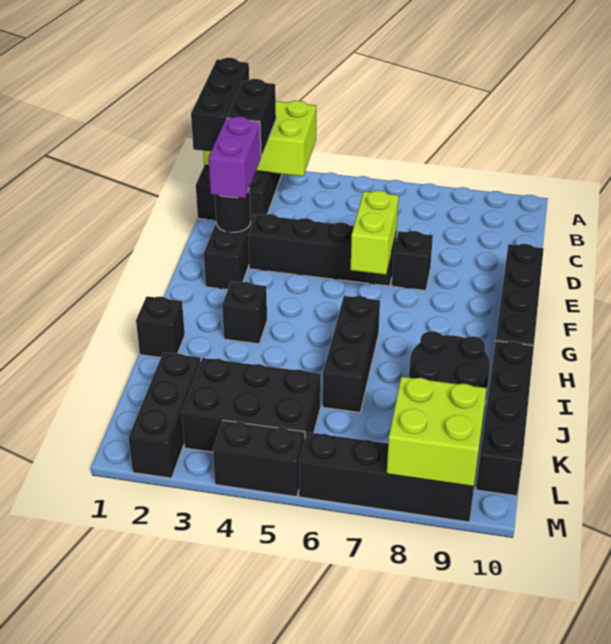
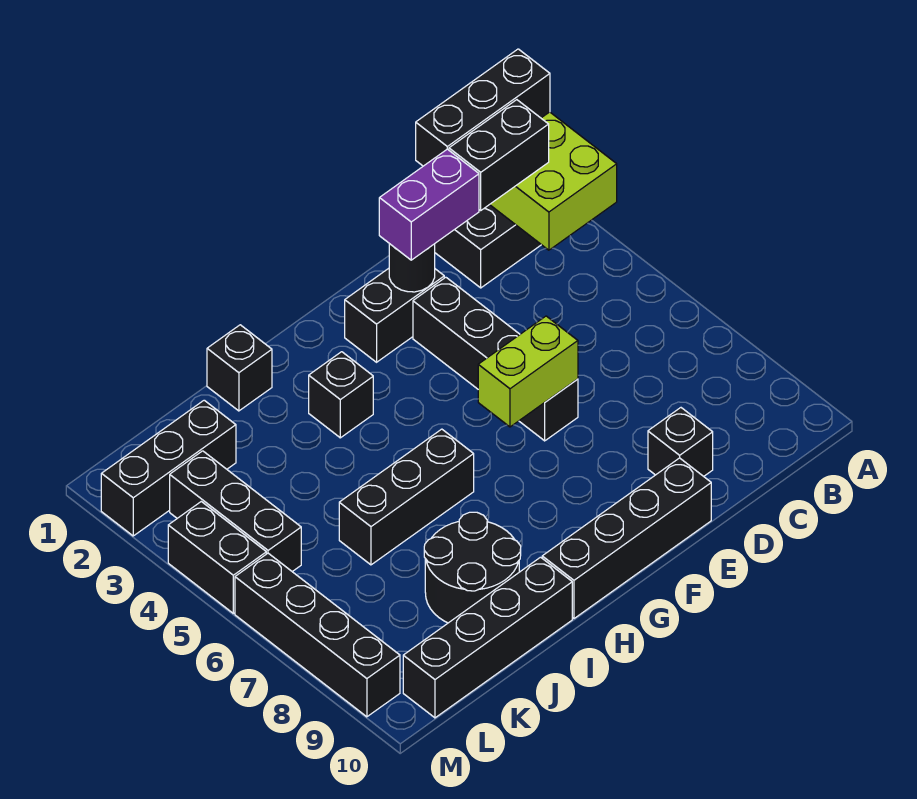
black 1x1 brick [392,231,433,291] -> black 1x1 brick moved to [648,408,713,476]
black 2x3 brick [182,358,321,452] -> black 1x3 brick [170,451,301,572]
lime 2x2 brick [387,377,487,487] -> none

